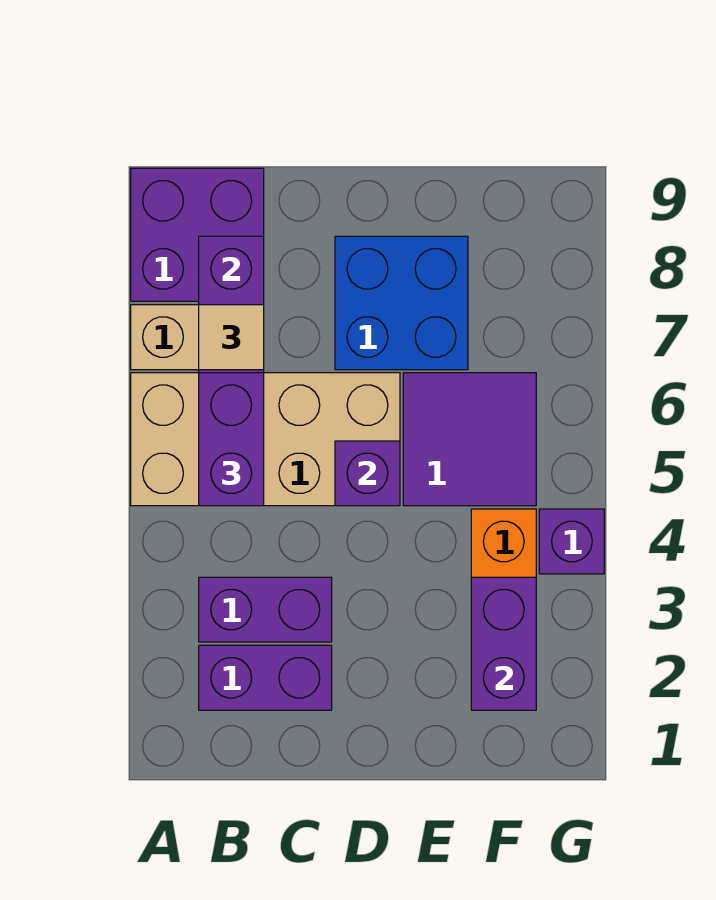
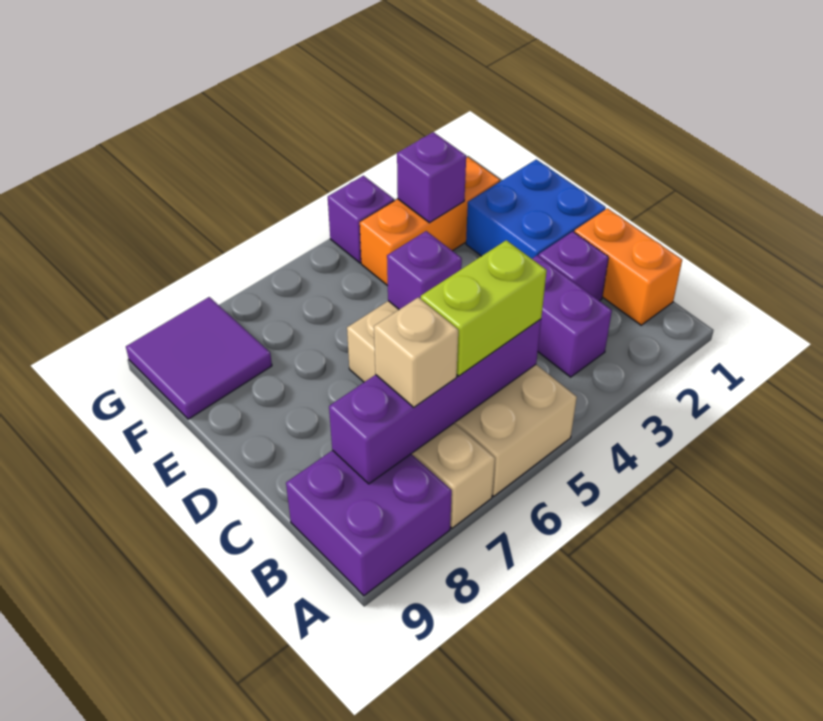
none -> orange 1x2 brick [574,208,682,325]
purple 1x2 brick [199,645,332,710] -> purple 1x1 brick [539,232,609,301]
purple 1x2 brick [199,373,264,506] -> lime 1x2 brick [421,240,547,376]
tan 1x1 tile [199,305,264,370] -> tan 1x1 brick [374,297,458,407]
blue 2x2 brick [335,236,468,370] -> blue 2x2 brick moved to [466,160,606,259]
purple 2x2 tile [403,373,536,506] -> purple 2x2 tile moved to [126,297,272,419]
purple 1x2 brick [471,577,536,710] -> purple 1x1 brick [397,132,466,223]

